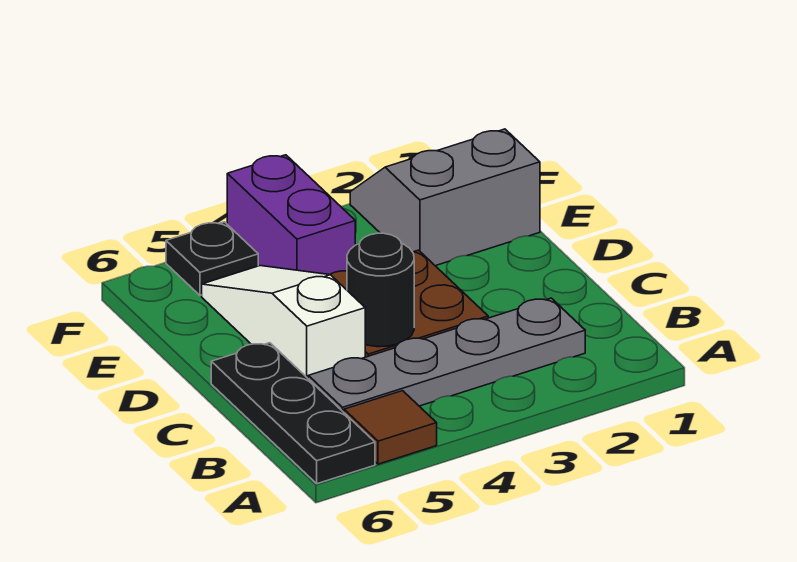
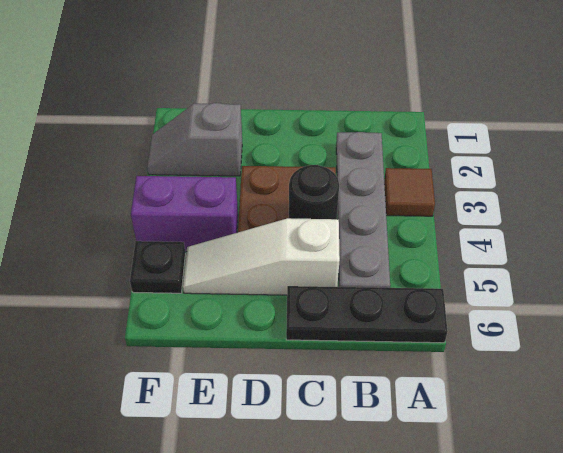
brown 1x1 tile [344,391,437,464] -> brown 1x1 tile moved to [384,168,435,216]
grey 2x2 slope [350,129,540,266] -> grey 1x2 slope [147,103,242,176]

